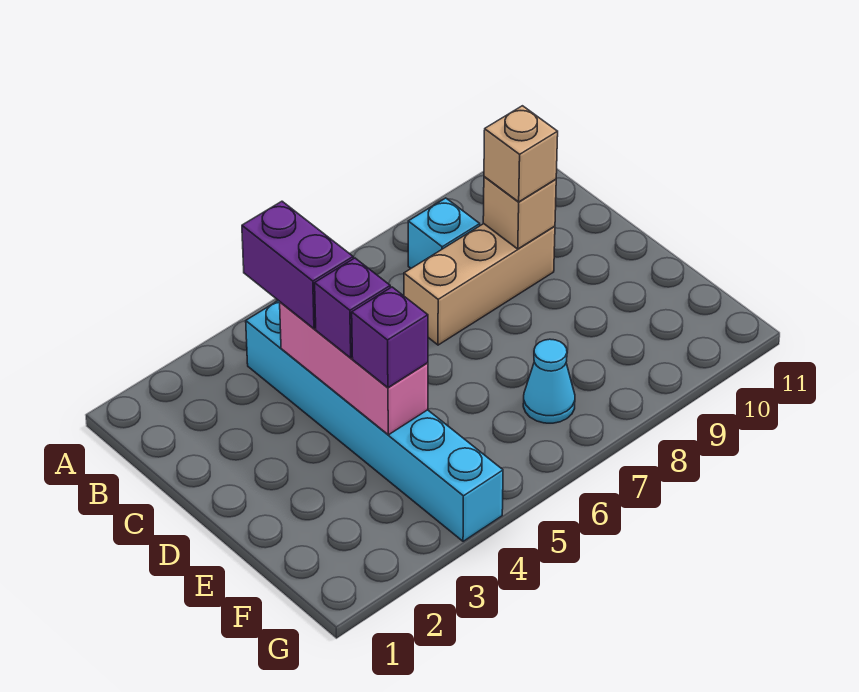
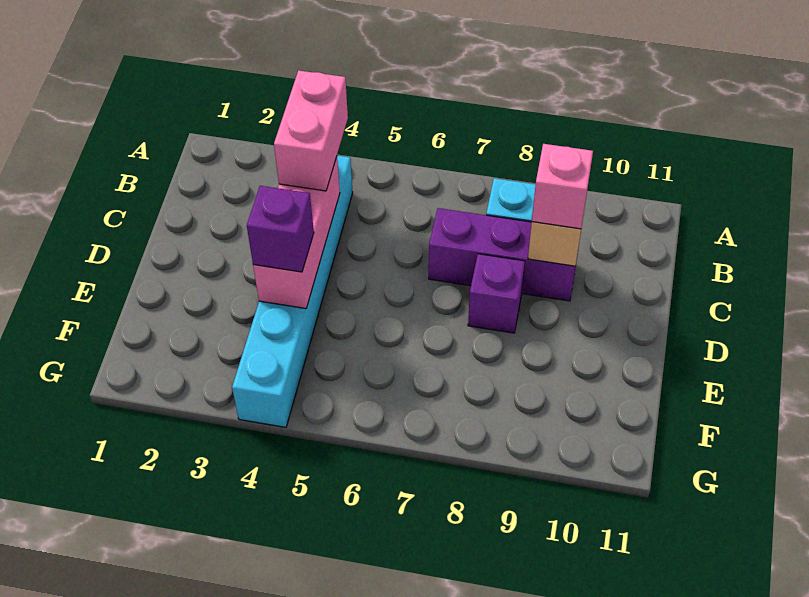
purple 1x2 brick [242,201,354,329] -> pink 1x2 brick [274,70,348,191]
tan 1x3 brick [404,224,555,345] -> purple 1x3 brick [429,208,578,301]
tan 1x1 brick [484,106,558,202] -> pink 1x1 brick [532,144,593,229]
purple 1x1 brick [315,258,390,358] -> purple 1x1 brick moved to [468,254,525,333]
cyan 1x1 cone [523,339,575,423] -> none

